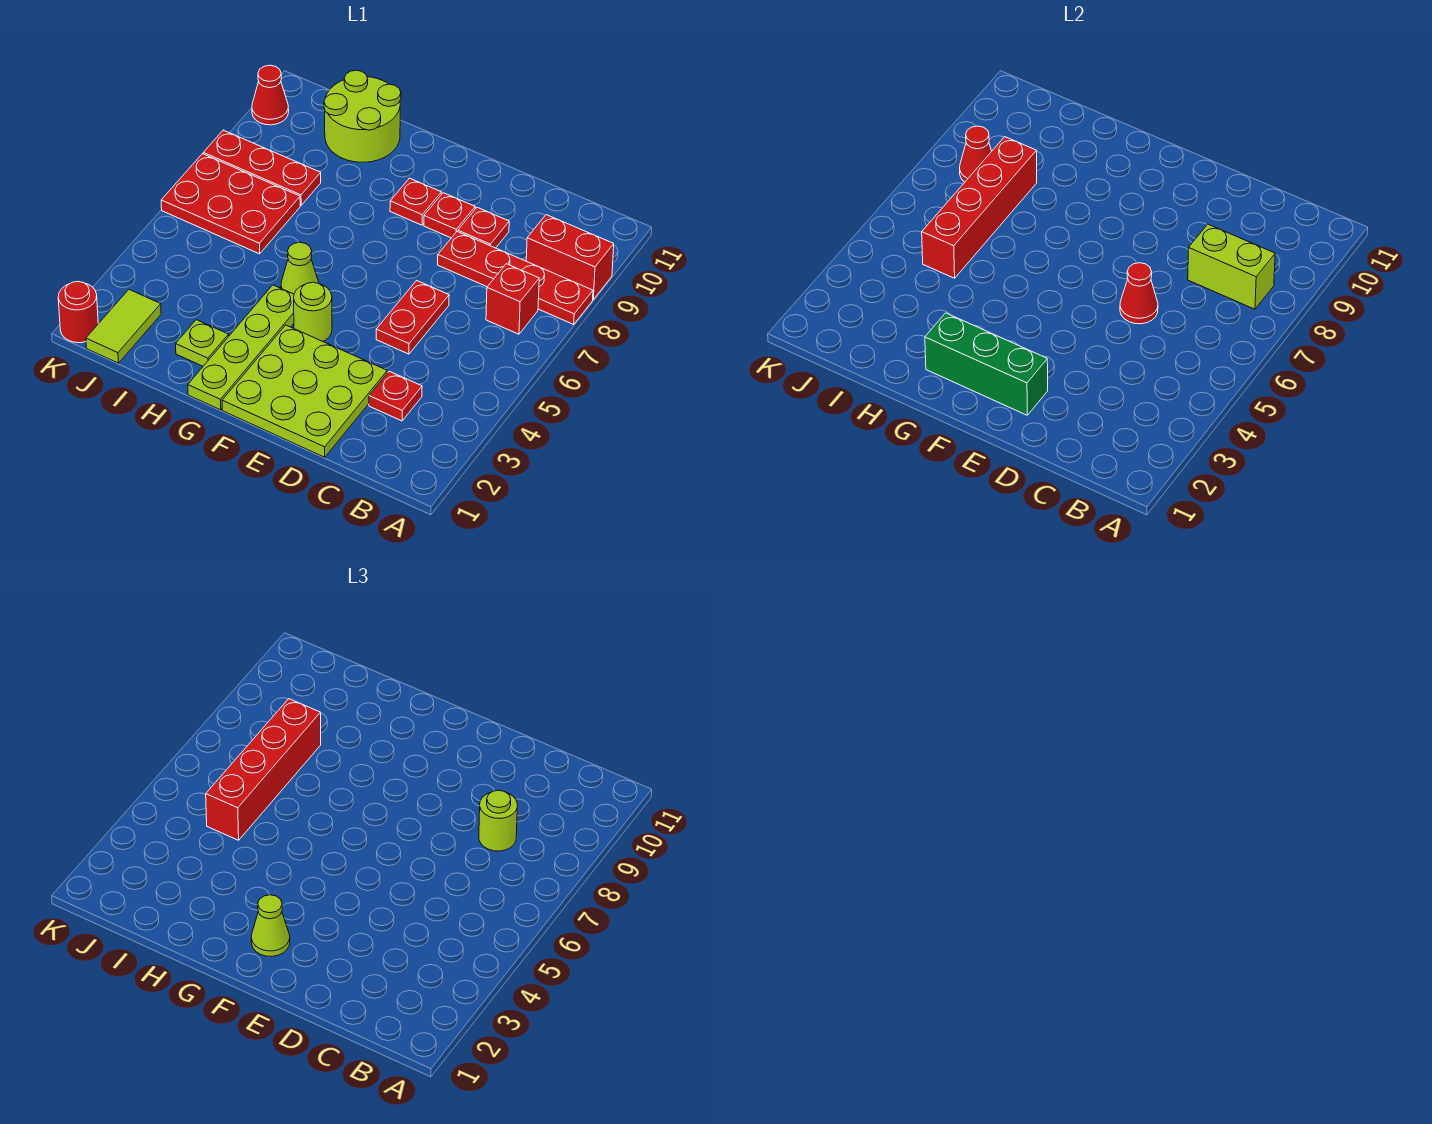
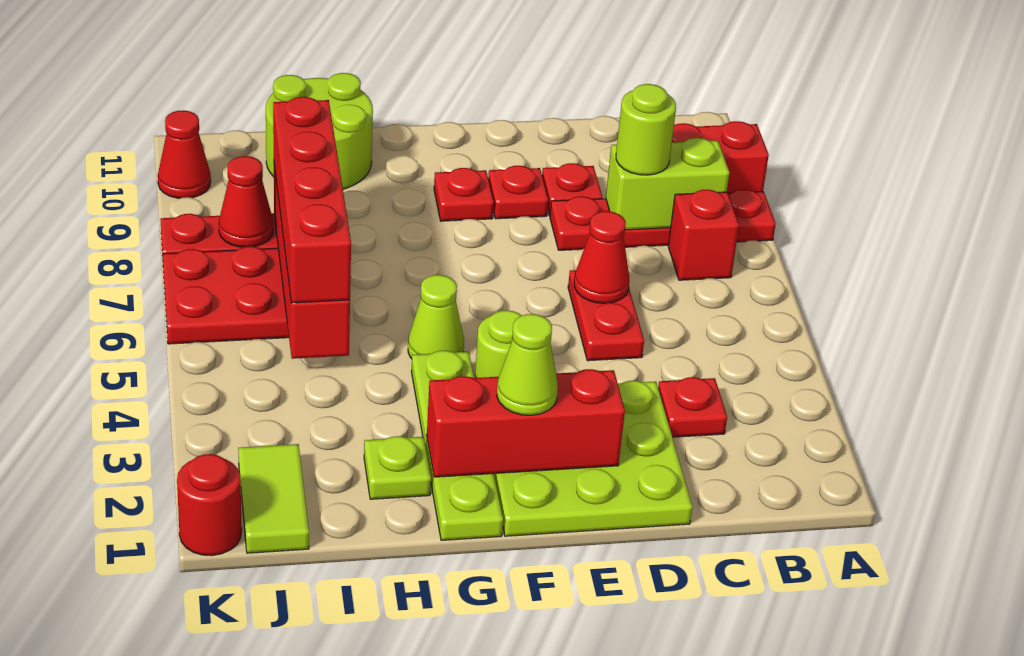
green 1x3 brick [925,313,1048,415] -> red 1x3 brick [427,369,625,477]

